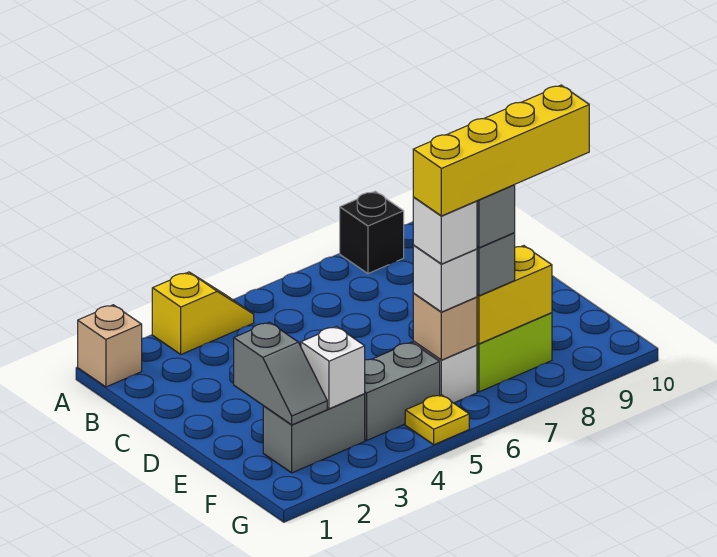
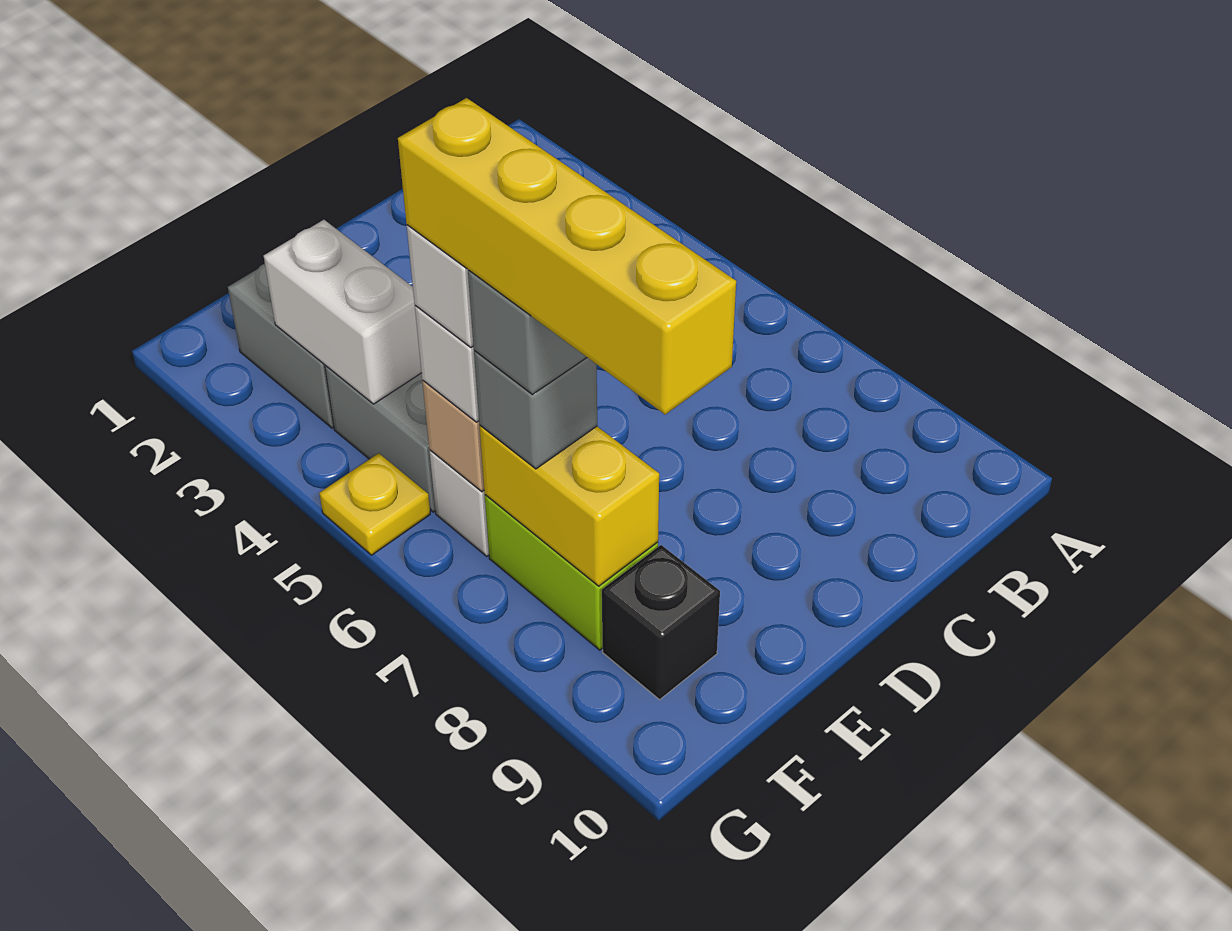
tan 1x1 brick [78,305,142,387] -> none
yellow 1x2 slope [152,272,254,354] -> none
black 1x1 brick [340,191,404,273] -> black 1x1 brick moved to [602,545,720,700]
grey 1x2 slope [234,322,327,425] -> none
white 1x1 brick [301,327,365,409] -> white 1x2 brick [264,220,421,404]

